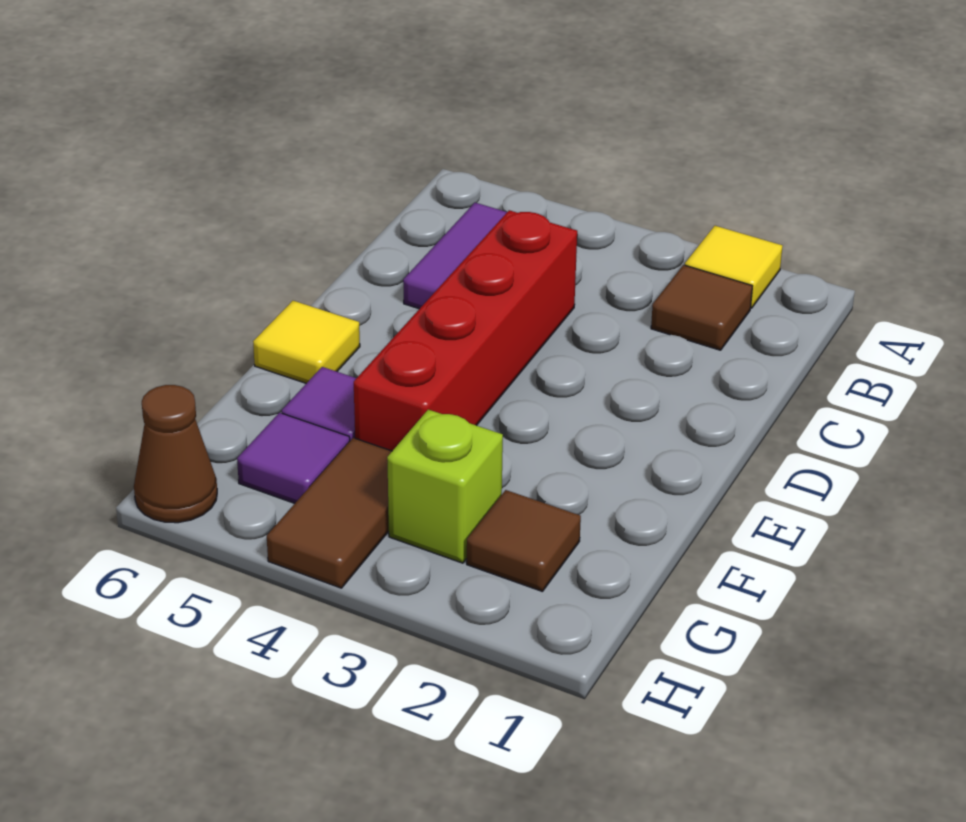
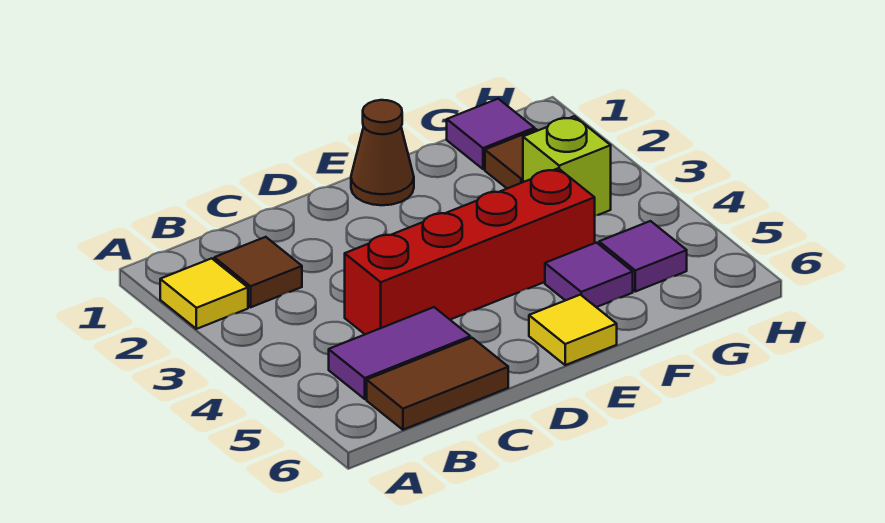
none -> purple 1x1 tile [447,99,535,169]
brown 1x2 tile [267,438,392,588] -> brown 1x2 tile moved to [367,338,508,430]
brown 1x1 cone [134,385,217,523] -> brown 1x1 cone moved to [351,100,414,205]

